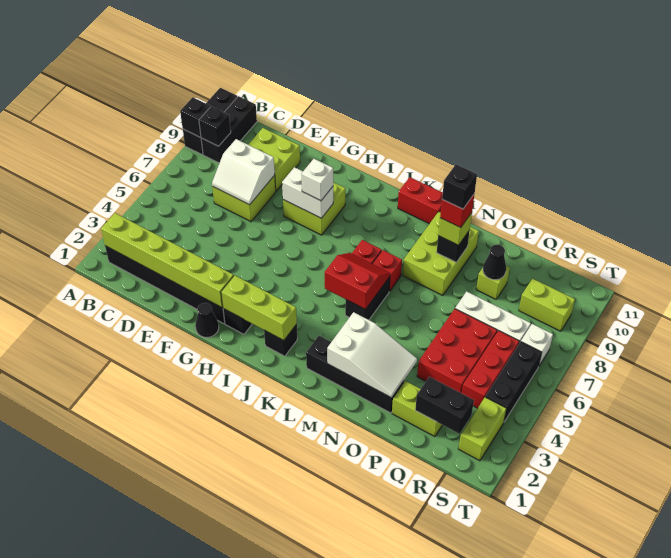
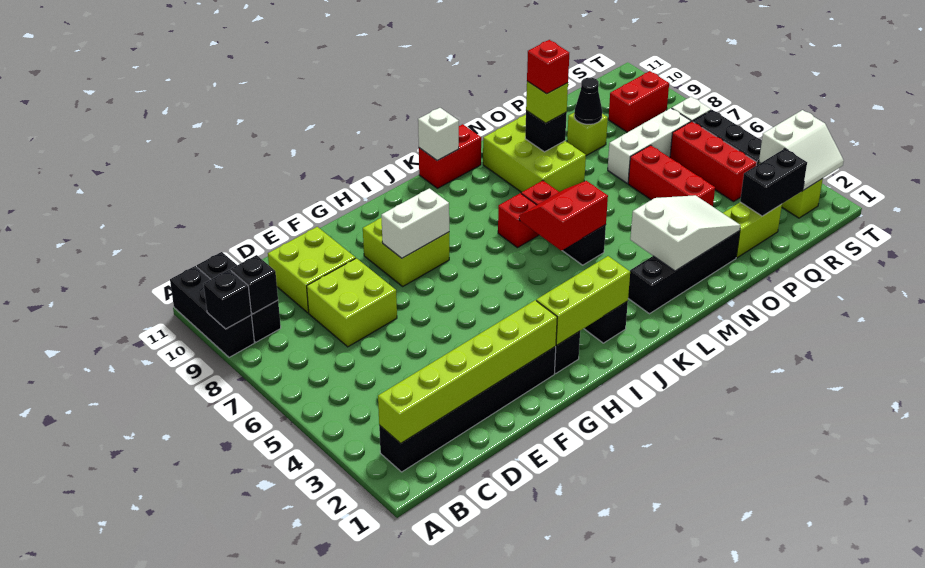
white 2x2 slope [212,139,275,205] -> white 2x2 slope moved to [759,110,844,190]
black 1x1 cone [195,303,219,337] -> none
white 1x1 brick [301,159,333,201] -> white 1x1 brick moved to [418,108,459,161]
black 1x1 brick [442,165,477,209] -> none
red 2x3 brick [417,309,497,393] -> red 1x3 brick [628,145,715,206]
lime 1x2 brick [519,279,575,331] -> red 1x2 brick [608,71,669,132]

